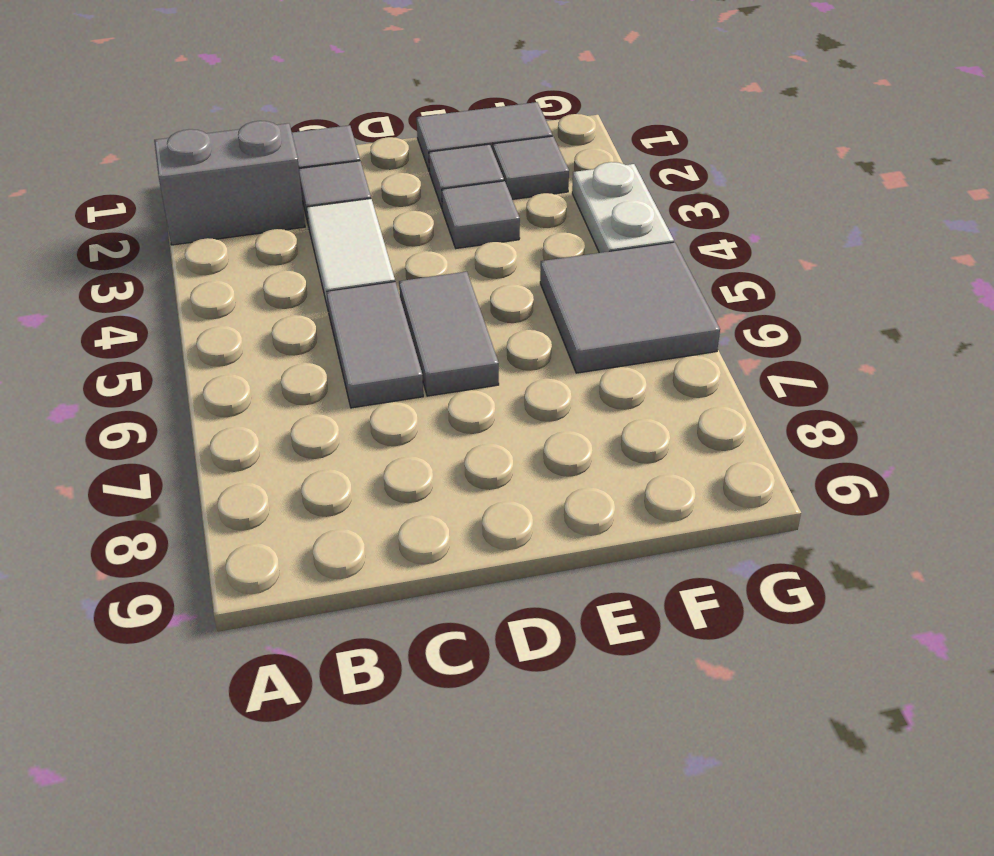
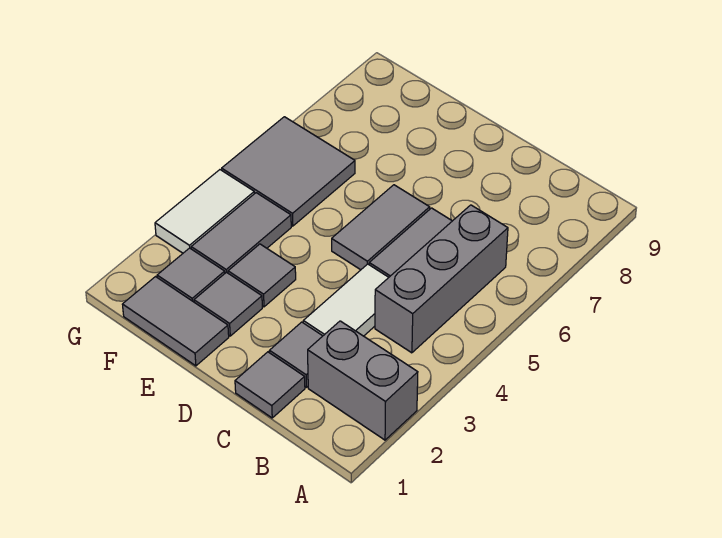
none -> grey 1x3 brick [375,205,508,353]
none -> grey 1x2 tile [191,193,291,273]
white 1x2 plate [572,162,674,253] -> white 1x2 tile [155,170,254,253]

